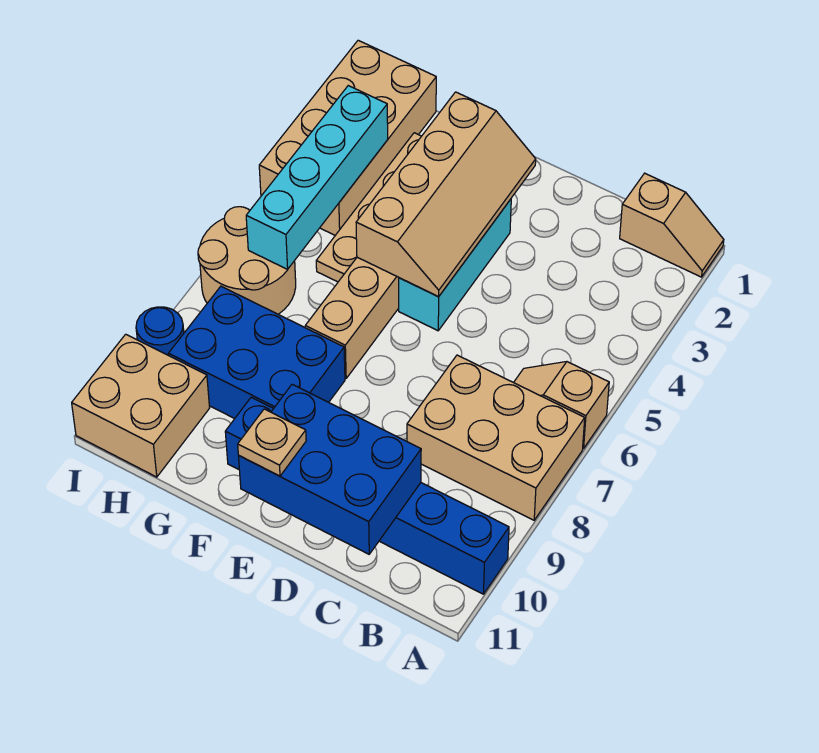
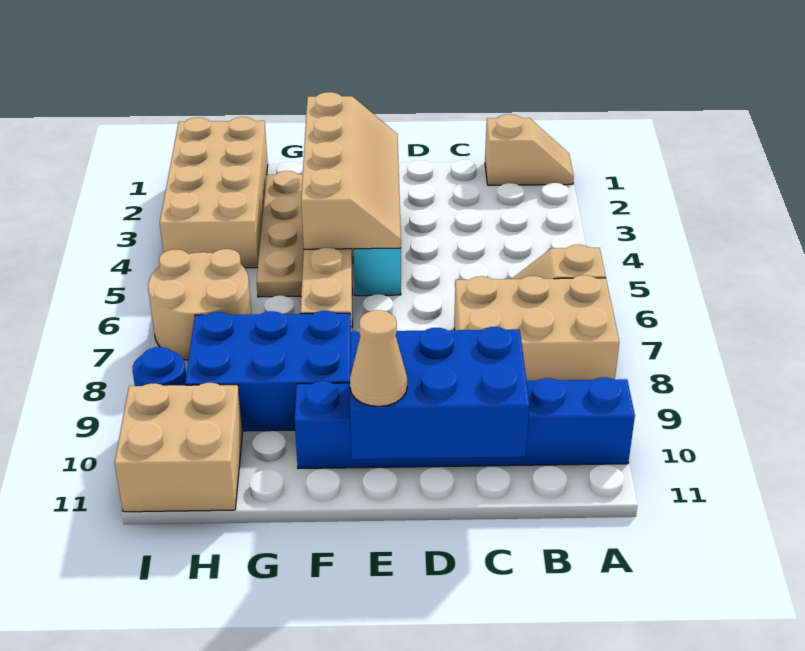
tan 1x1 plate [238,409,306,476] -> tan 1x1 cone [350,310,407,406]
cyan 1x4 brick [246,86,388,270] -> none

